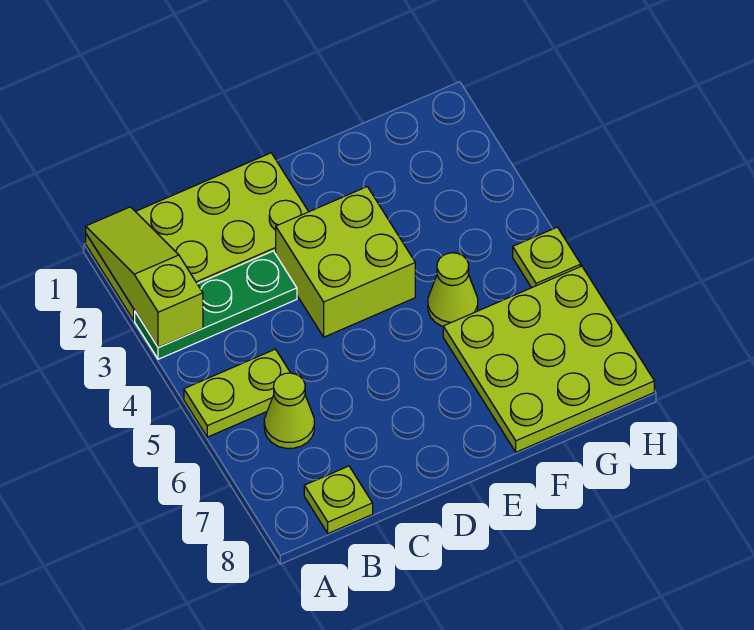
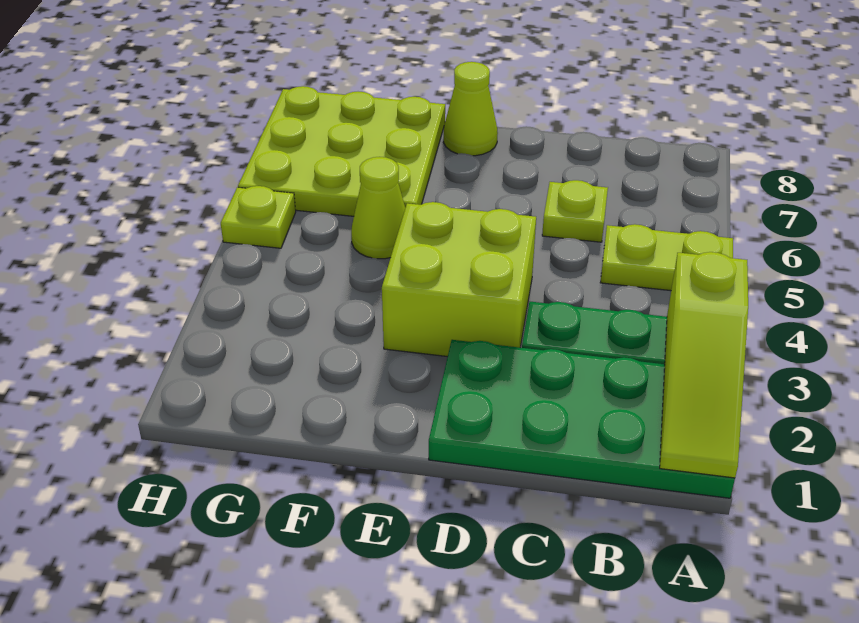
lime 2x4 plate [86,153,308,320] -> green 2x4 plate [429,340,735,498]
lime 1x1 cone [264,373,314,448] -> lime 1x1 cone moved to [443,62,498,156]
lime 1x1 plate [304,466,373,534] -> lime 1x1 plate moved to [542,180,608,242]

